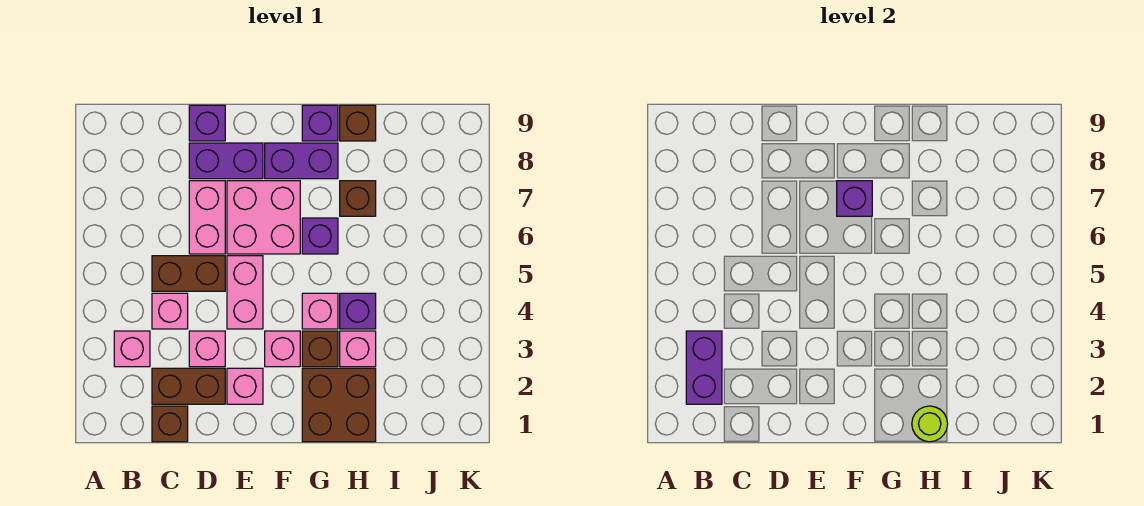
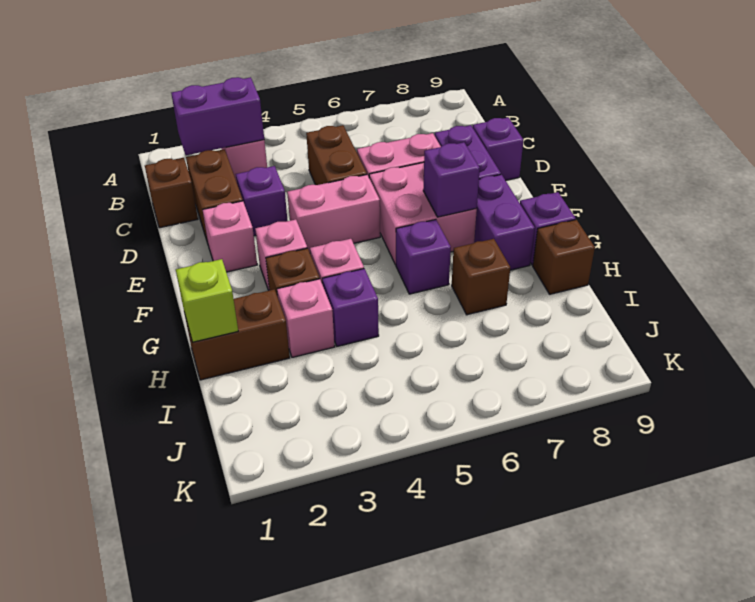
pink 1x1 brick [152,293,188,329] -> none
pink 1x1 brick [189,331,225,367] -> purple 1x1 brick [236,166,288,236]
brown 2x2 brick [302,368,376,442] -> brown 1x2 brick [185,289,290,380]
lime 1x1 round brick [912,406,948,442] -> lime 1x1 brick [176,259,238,342]

